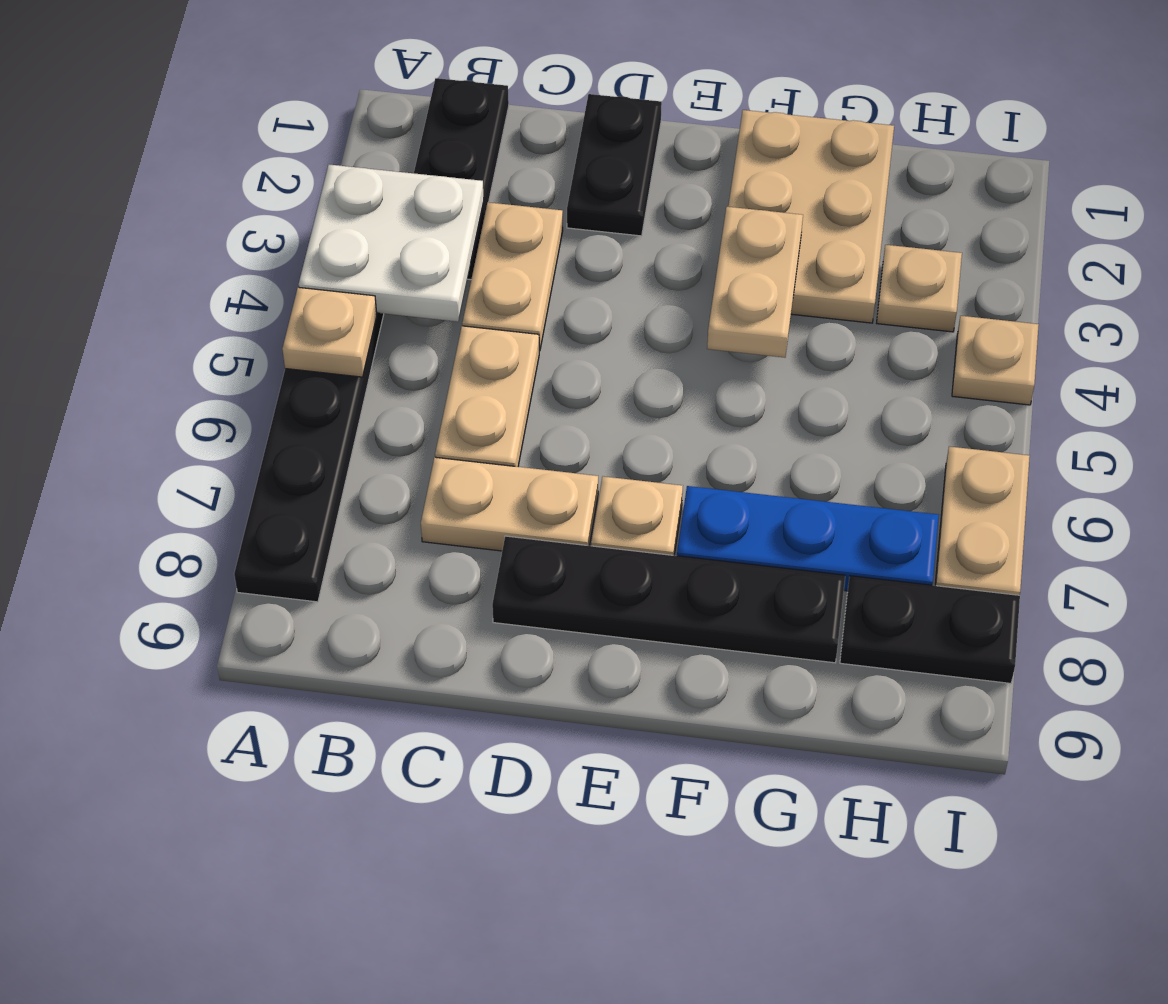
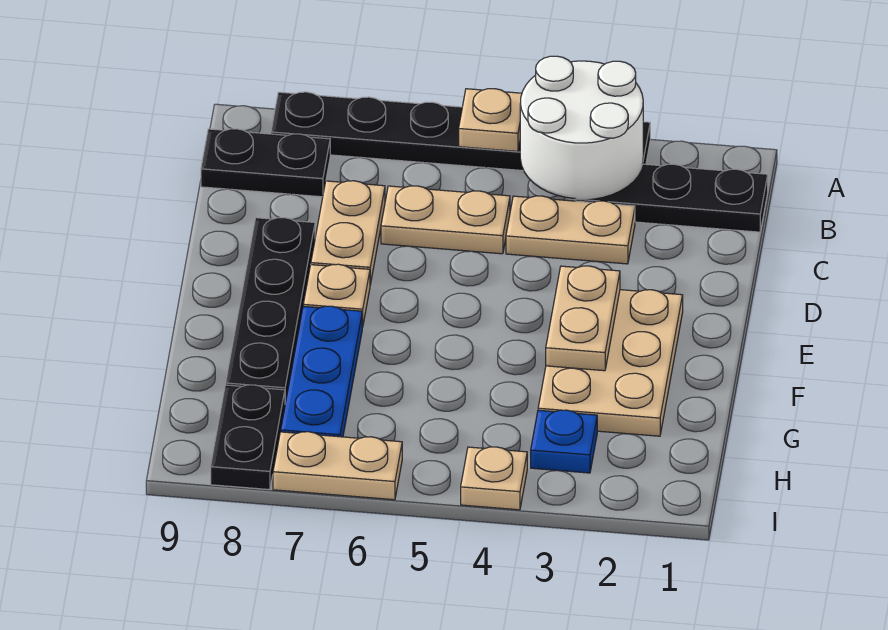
white 2x2 plate [299,165,484,322] -> white 2x2 round brick [520,56,643,199]
black 1x2 plate [567,94,662,236] -> black 1x2 plate moved to [201,129,330,197]
tan 2x3 plate [728,110,894,323] -> tan 2x3 plate turned to [538,290,683,436]
tan 1x2 plate [707,207,803,358] -> tan 1x2 plate turned to [546,266,620,371]
tan 1x1 plate [877,245,962,332] -> blue 1x1 plate [531,410,597,473]

